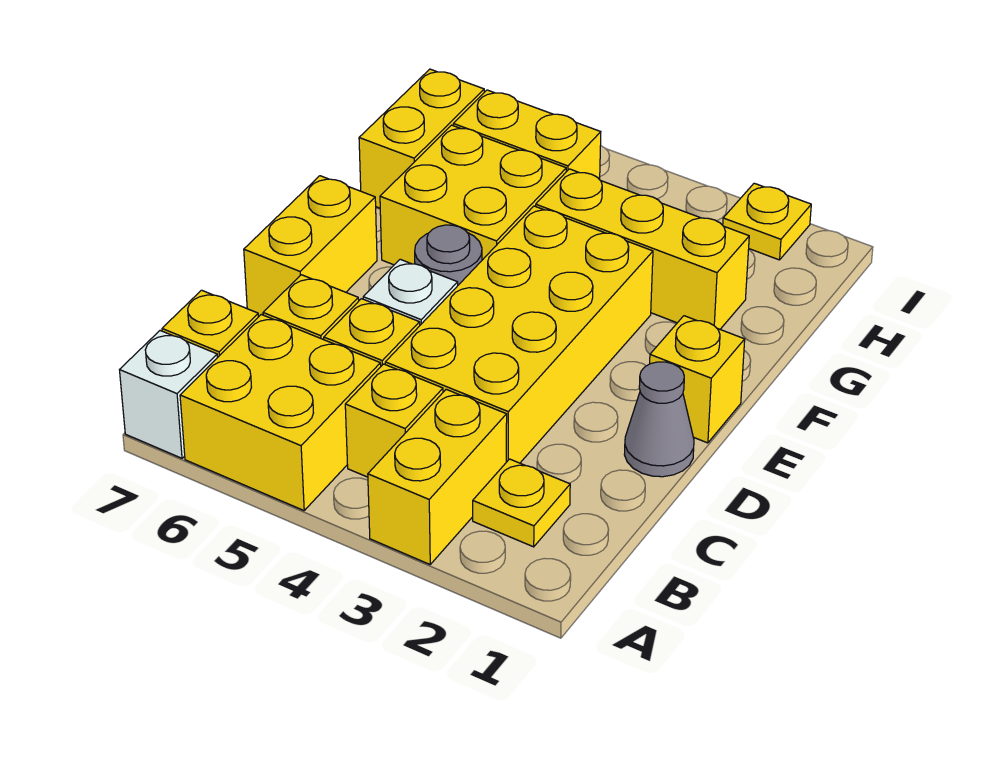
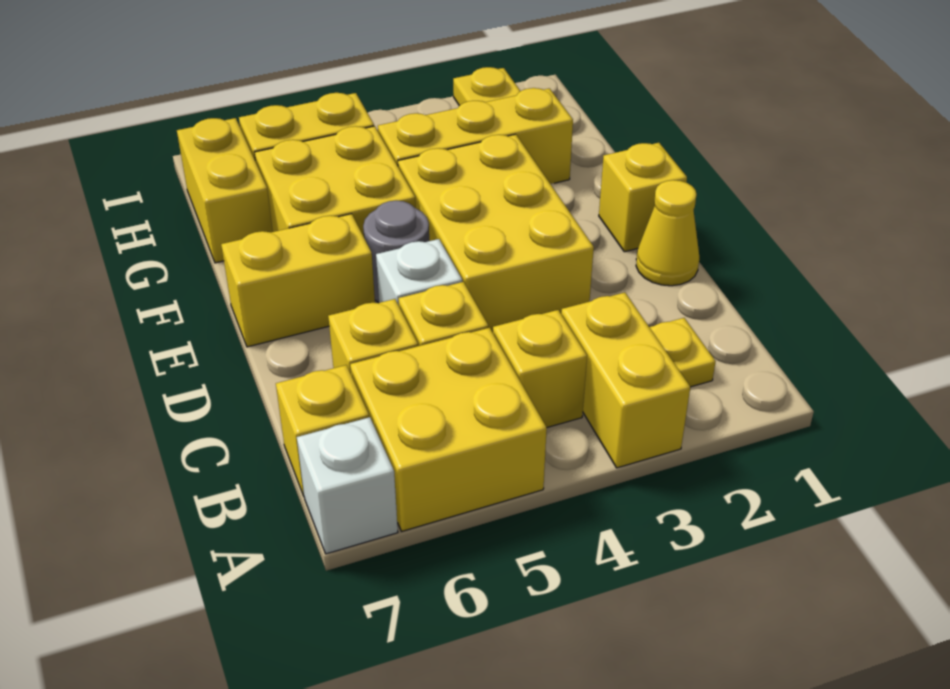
yellow 2x4 brick [385,206,653,463] -> yellow 2x3 brick [398,134,594,332]
grey 1x1 cone [624,362,694,477] -> yellow 1x1 cone [636,180,699,286]
yellow 1x2 brick [244,176,377,317] -> yellow 1x2 brick turned to [221,214,375,347]

